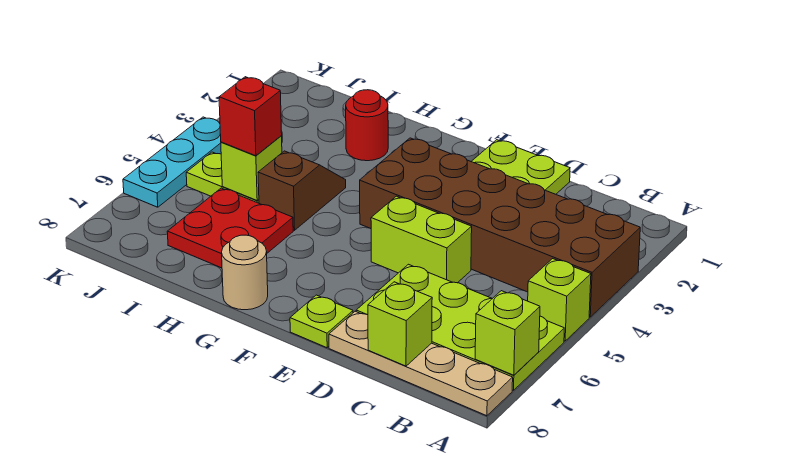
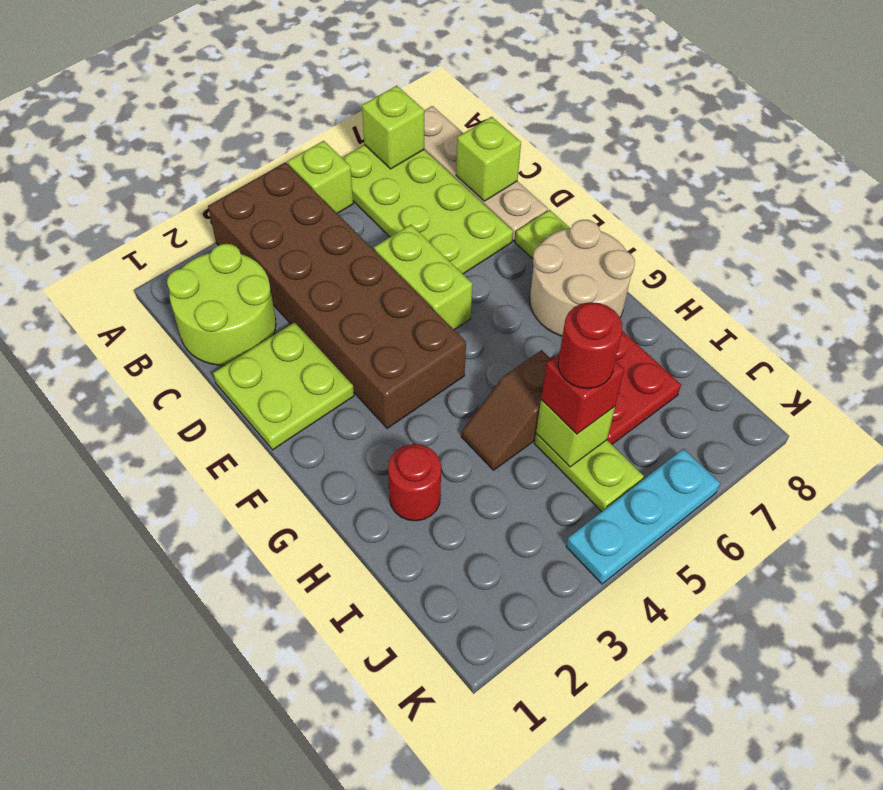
none -> lime 2x2 round brick [167,244,276,365]
tan 1x1 round brick [222,235,268,310] -> tan 2x2 round brick [530,220,635,336]
none -> red 1x1 round brick [558,302,622,389]

